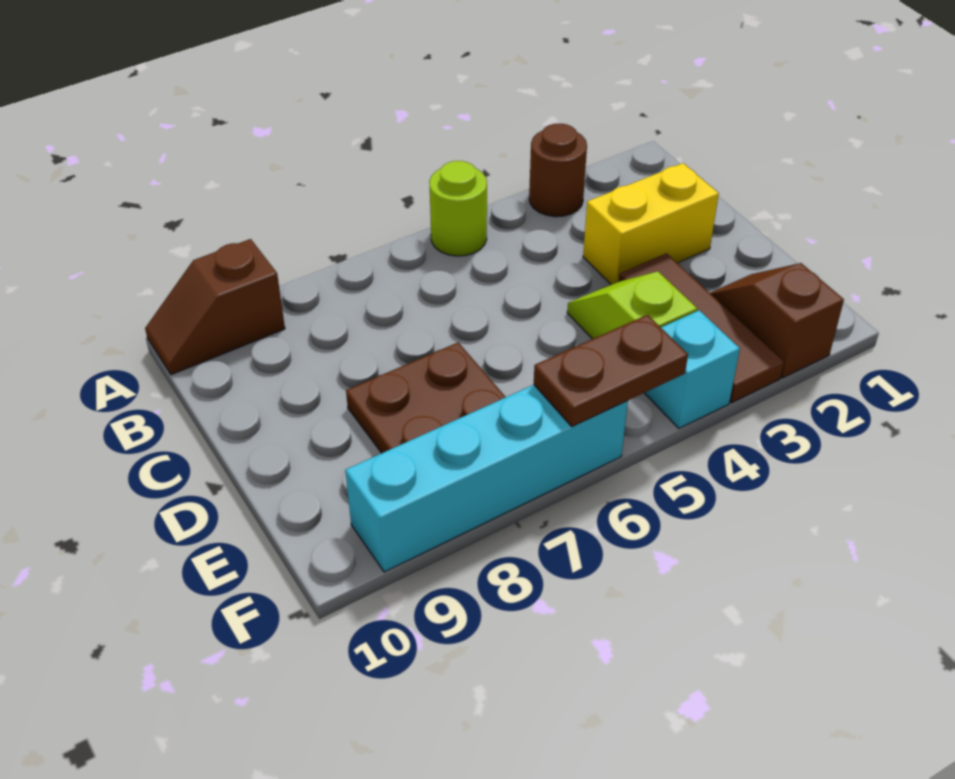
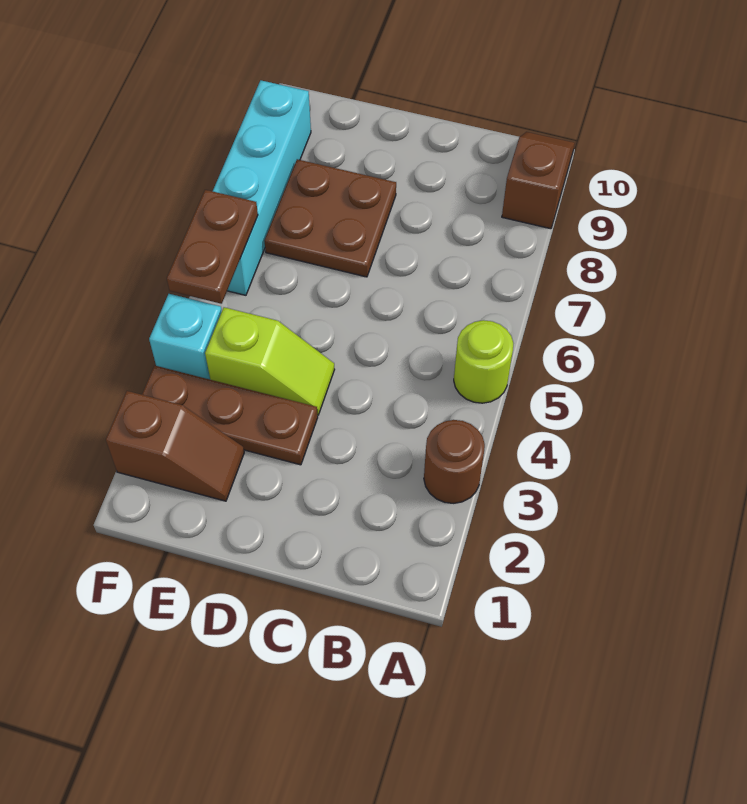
yellow 1x2 brick [583,163,719,284] -> none
brown 1x3 tile [619,253,784,403] -> brown 1x3 plate [142,366,318,465]

